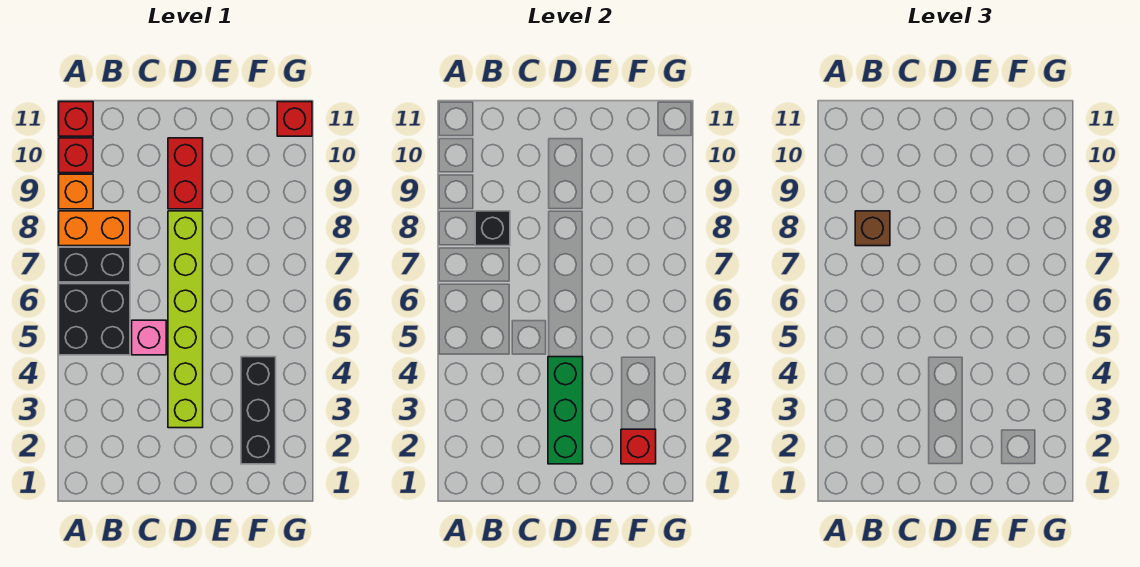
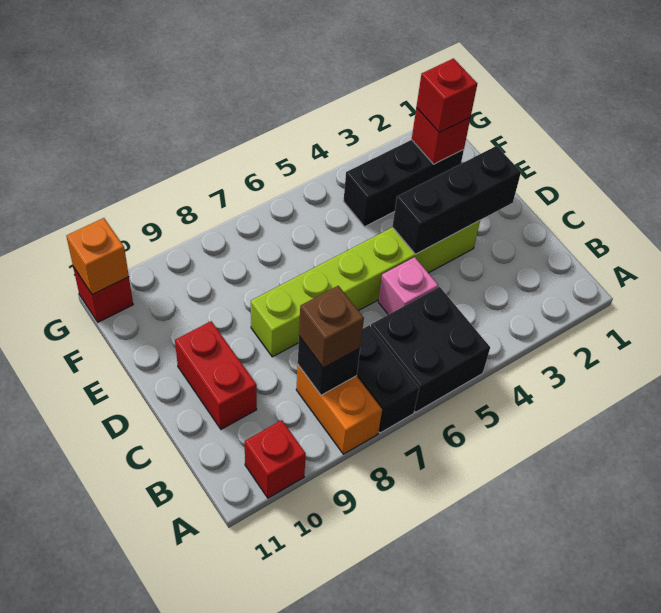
orange 1x1 brick [59,174,93,209] -> orange 1x1 brick moved to [66,218,129,295]
red 1x1 brick [59,102,93,136] -> red 1x1 brick moved to [416,58,477,133]
green 1x3 brick [548,357,583,464] -> black 1x3 brick [392,146,521,254]
red 1x2 brick [168,138,203,209] -> red 1x2 brick turned to [175,321,257,429]

